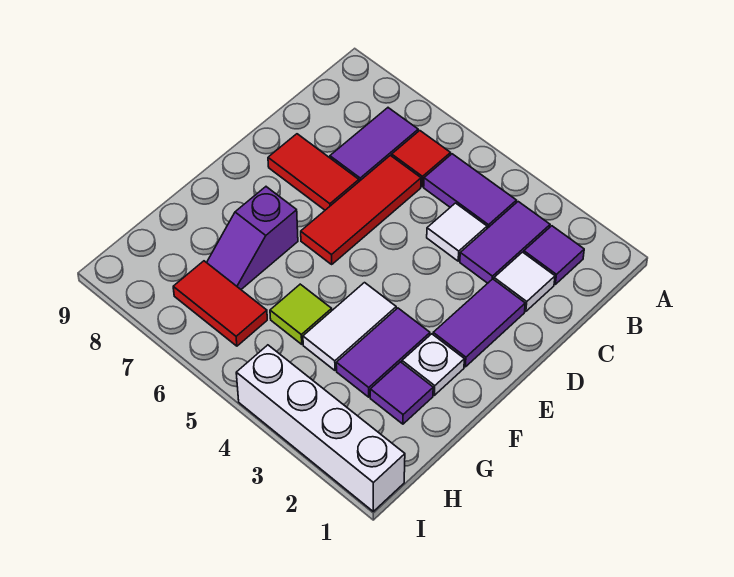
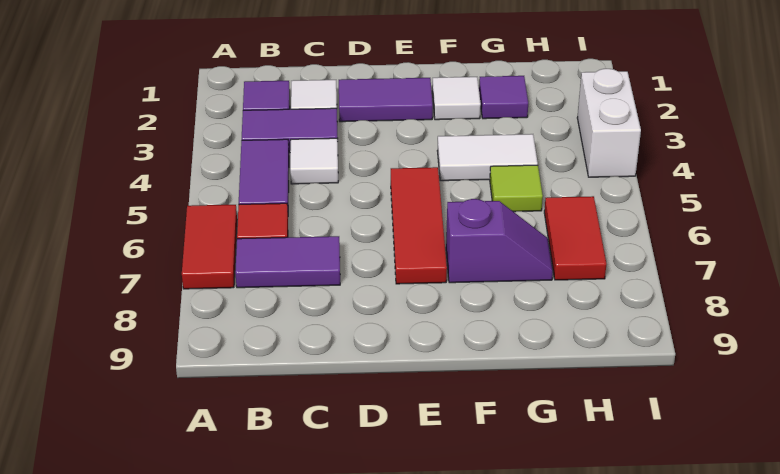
red 1x3 tile [301,155,421,264] -> red 1x3 tile turned to [391,167,447,284]
red 1x2 tile [268,134,359,210] -> red 1x2 tile moved to [182,205,237,289]
white 1x1 plate [402,334,464,395] -> white 1x1 tile [432,77,481,120]
purple 1x2 tile [336,308,430,397] -> none
white 1x4 brick [236,345,405,511] -> white 1x2 brick [577,69,641,177]

